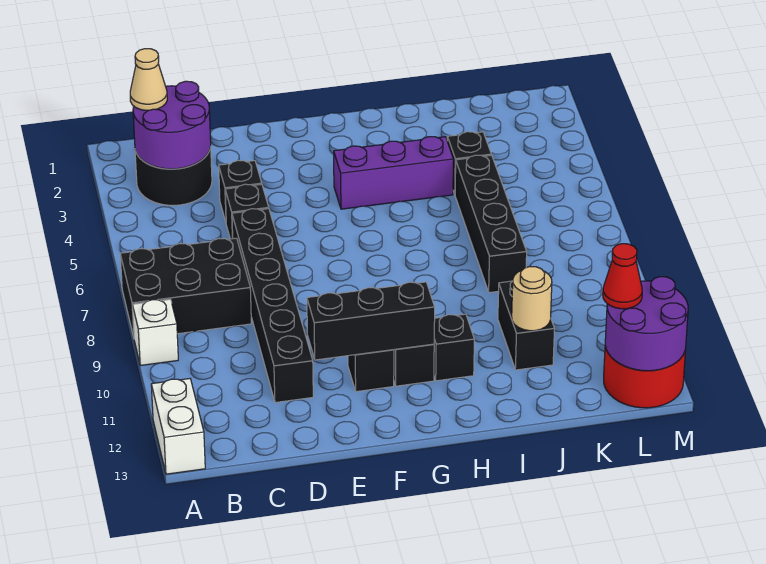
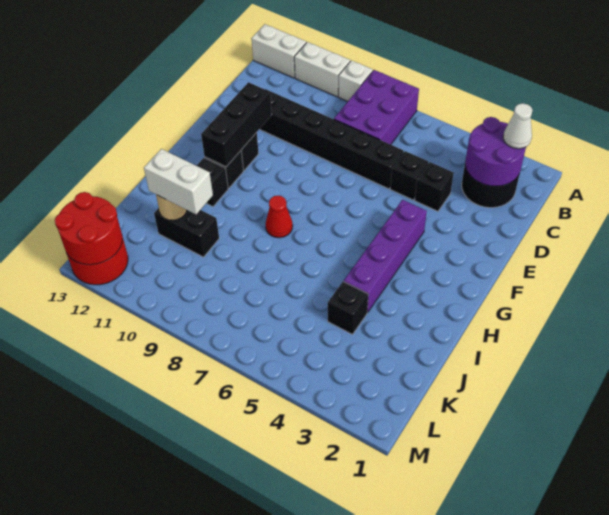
black 2x3 brick [120,238,251,337] -> purple 2x3 brick [334,70,419,145]
none -> white 1x2 brick [294,42,350,97]
tan 1x1 cone [130,49,167,110] -> white 1x1 cone [503,103,532,149]
purple 1x3 brick [334,137,453,209] -> purple 1x4 brick [344,200,427,312]
black 1x4 brick [455,155,527,293] -> none
none -> white 1x2 brick [144,149,213,214]
purple 2x2 round brick [605,277,688,371] -> red 2x2 round brick [55,192,122,265]
red 1x1 cone [603,244,642,309] -> red 1x1 cone moved to [266,196,293,238]

